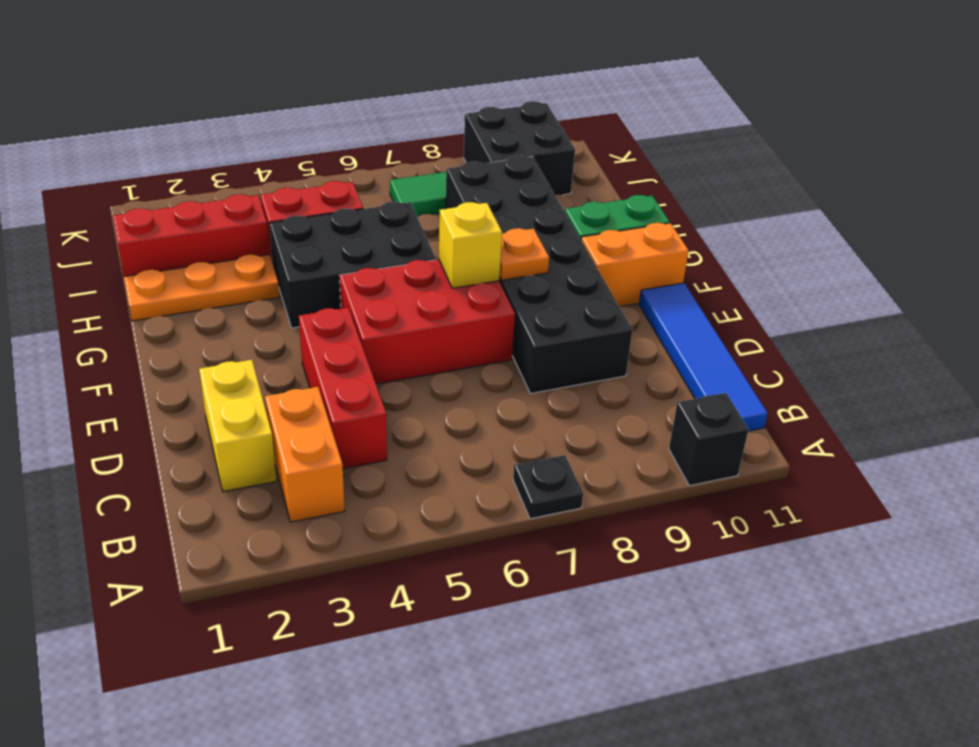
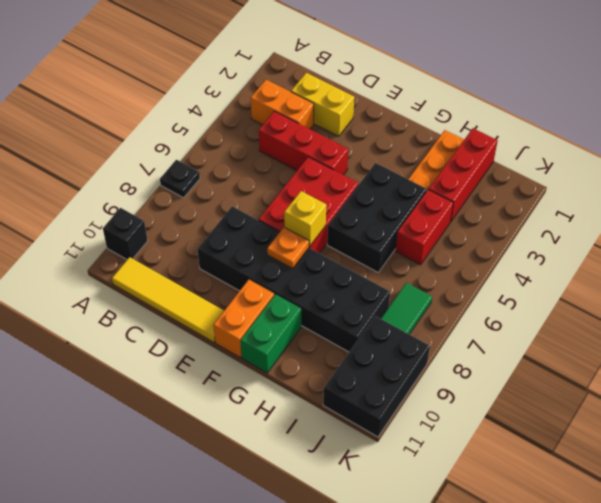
blue 1x4 tile [639,283,768,431] -> yellow 1x4 tile [112,257,224,342]
black 2x2 brick [464,101,575,195] -> black 2x3 brick [323,316,430,437]

